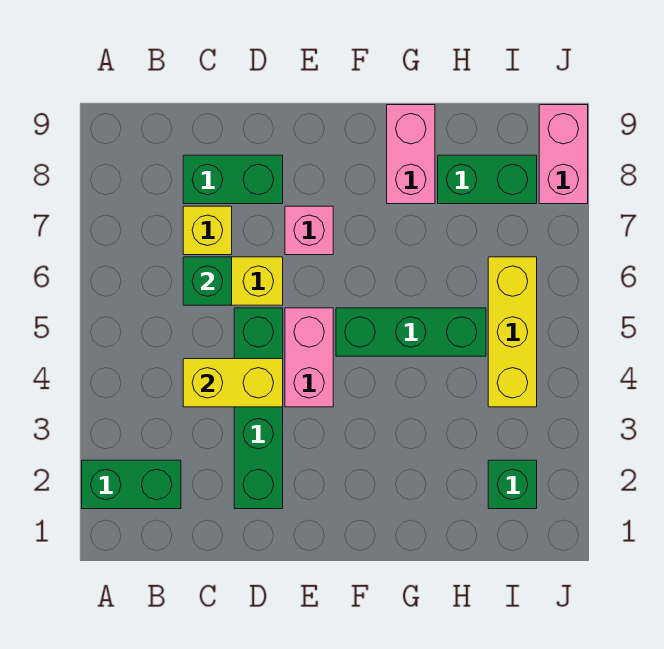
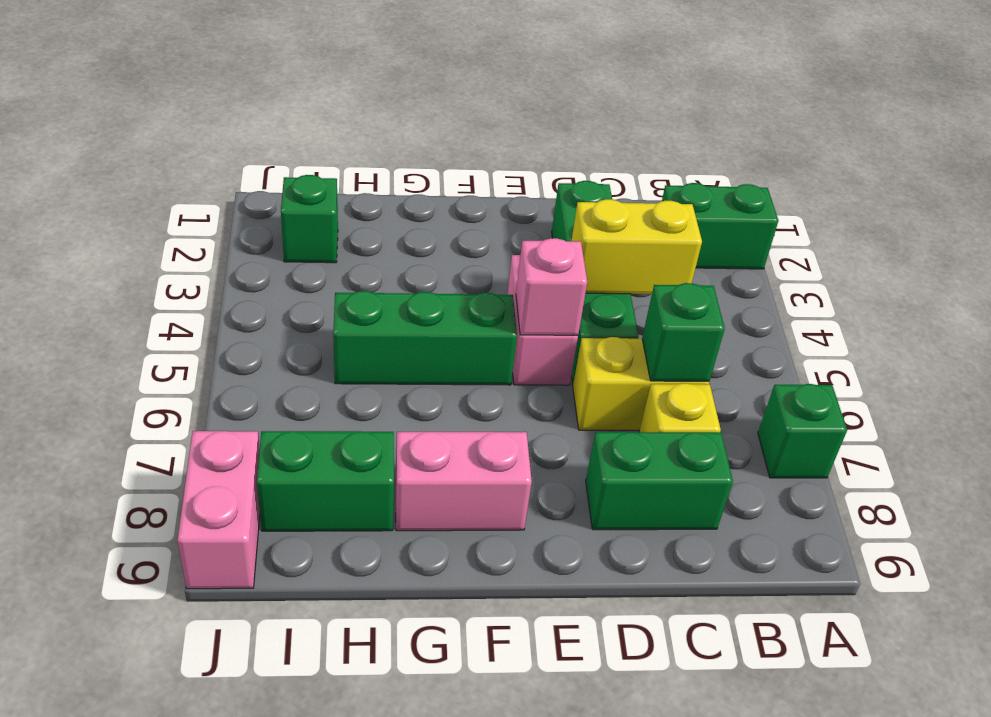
none -> green 1x1 brick [758,384,847,478]
pink 1x1 brick [285,206,333,255] -> pink 1x1 brick moved to [516,238,587,335]
pink 1x2 brick [387,105,435,204] -> pink 1x2 brick turned to [396,432,532,531]
yellow 1x3 brick [488,257,537,407] -> none

